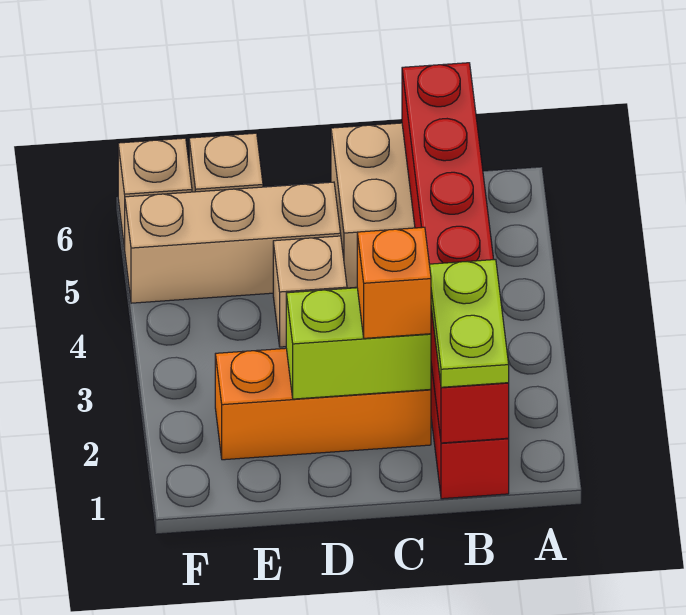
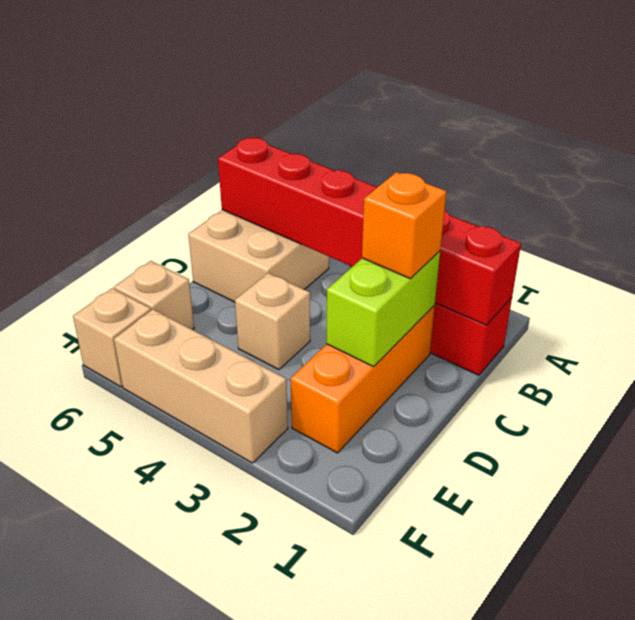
lime 1x2 plate [429,260,509,387] -> none
tan 1x3 brick [125,182,341,303] -> tan 1x3 brick turned to [114,309,288,463]

